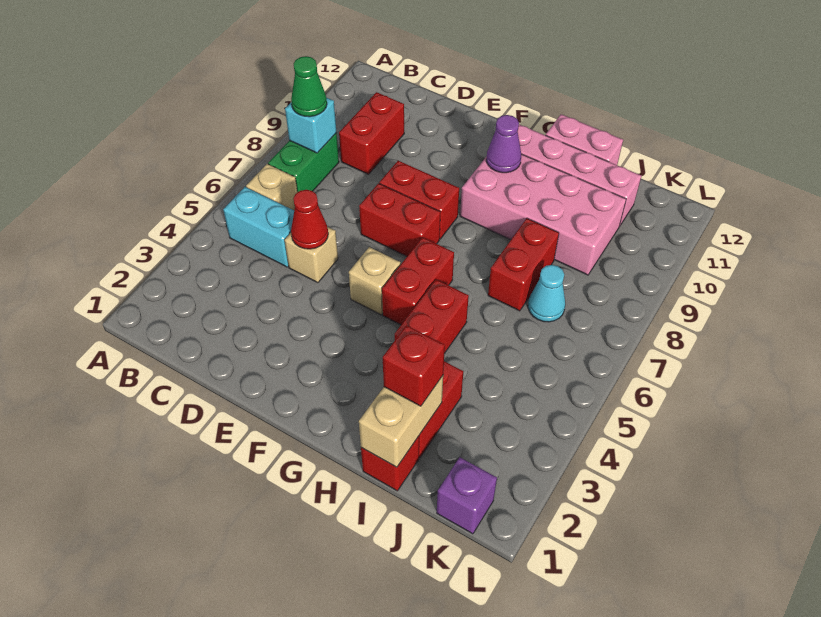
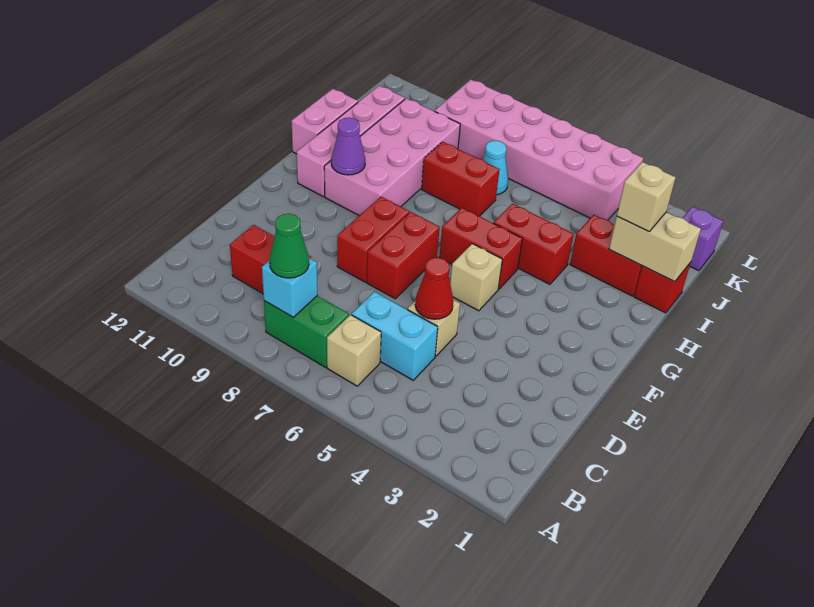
cyan 1x2 brick [223,187,294,267] -> cyan 1x2 brick turned to [352,292,438,380]
red 1x1 brick [383,325,445,406] -> tan 1x1 brick [617,162,676,231]
none -> pink 2x6 brick [435,80,643,220]

